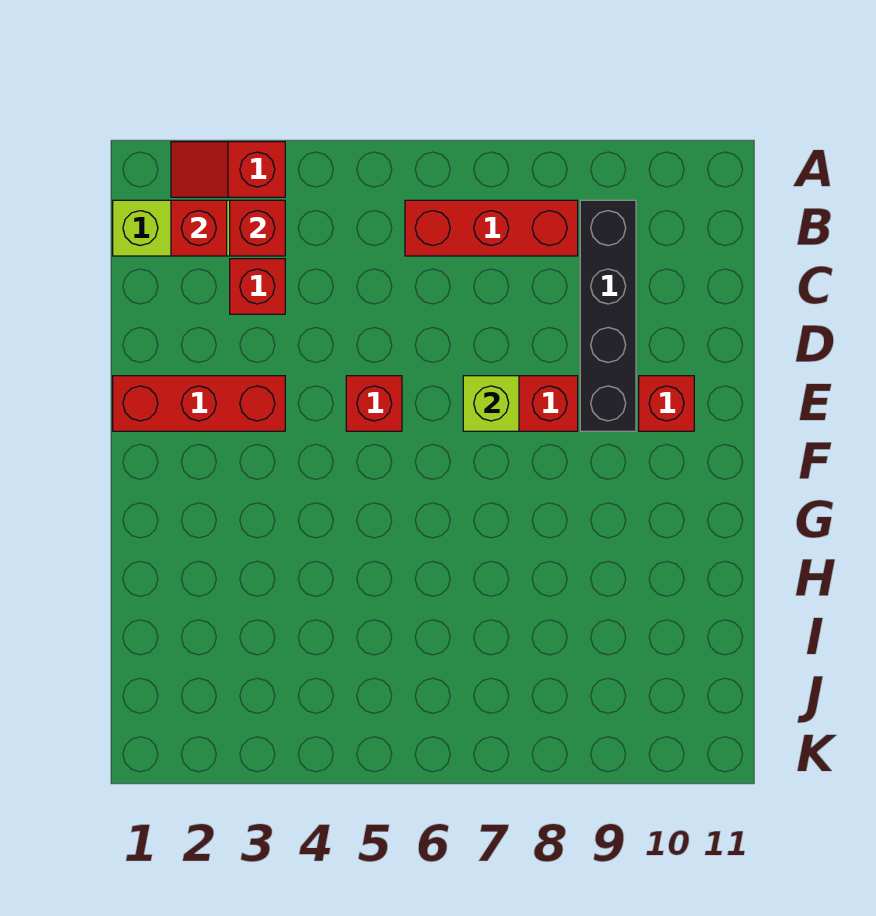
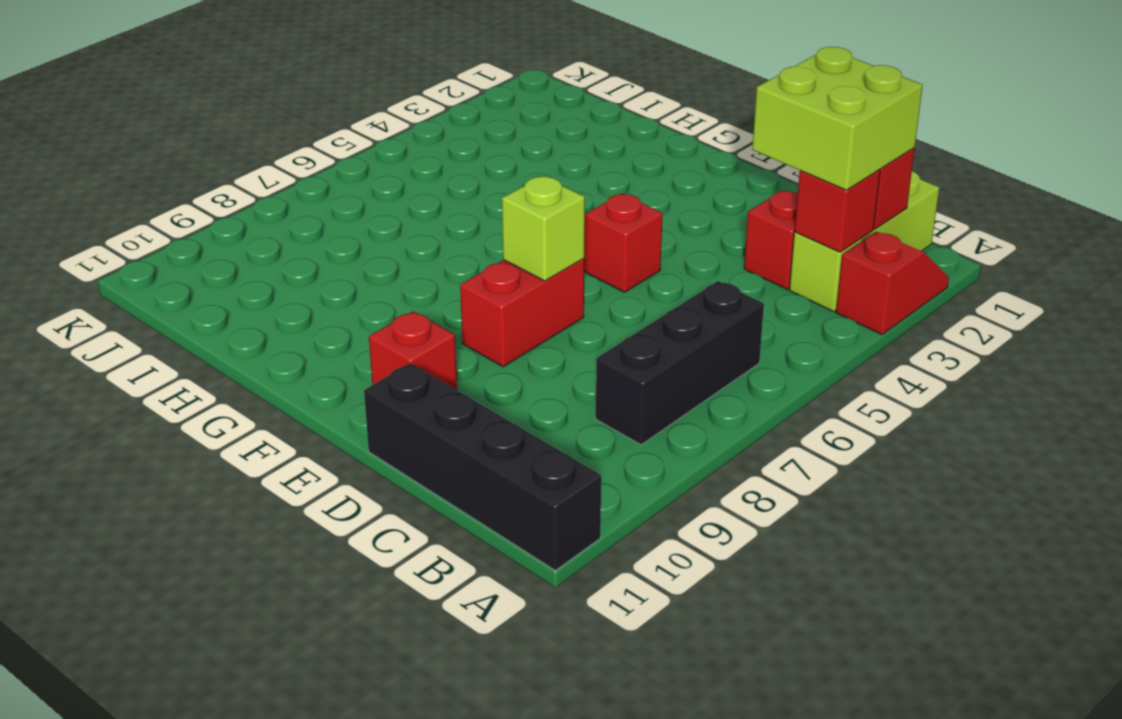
none -> lime 2x2 brick [752,47,923,190]
red 1x3 brick [405,200,578,256] -> black 1x3 brick [596,281,764,445]
black 1x4 brick [580,200,636,431] -> black 1x4 brick moved to [364,363,601,570]
red 1x3 brick [113,376,285,431] -> none

